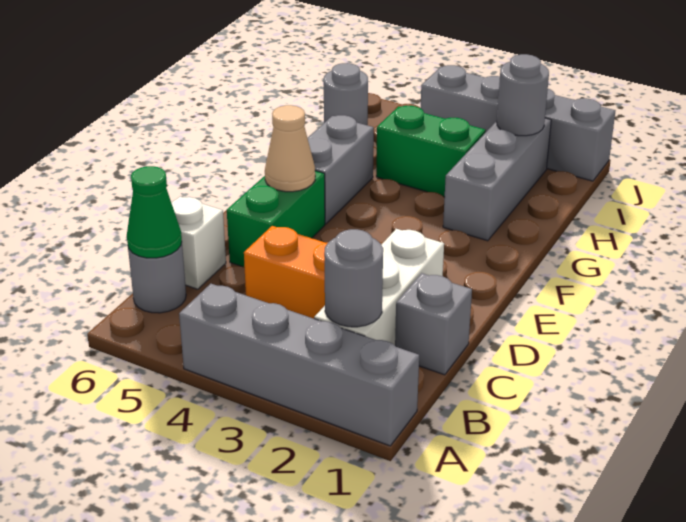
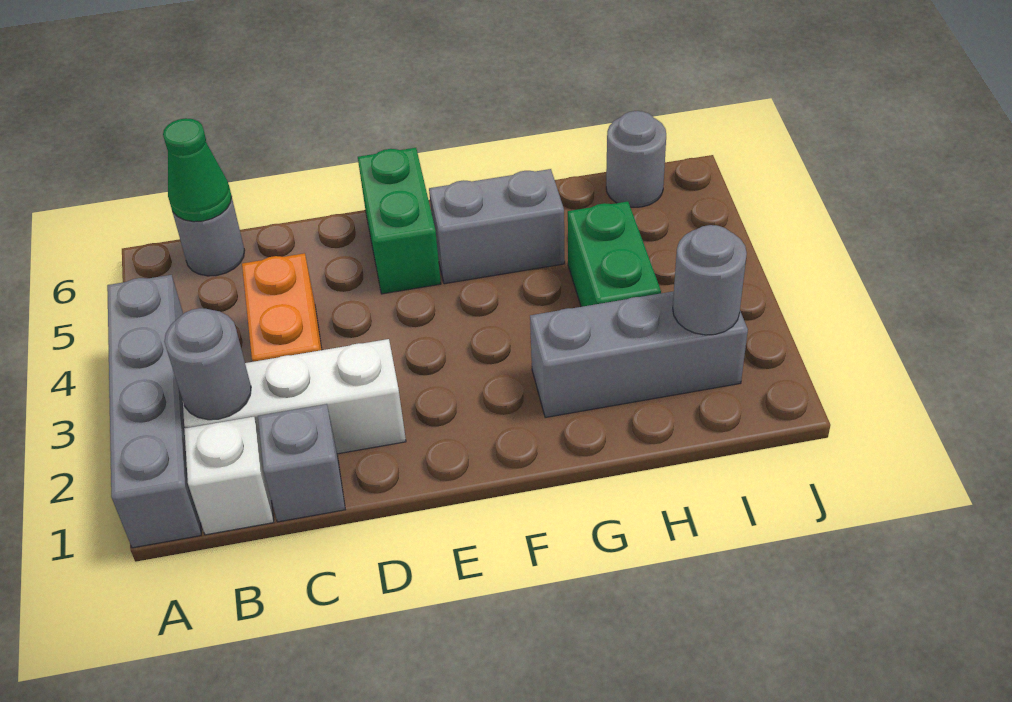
white 1x1 brick [172,197,226,289] -> white 1x1 brick moved to [185,417,274,535]
green 1x2 brick [227,171,325,267] -> green 1x2 brick turned to [358,148,441,294]
tan 1x1 cone [265,105,315,192] -> none
grey 1x4 brick [421,65,615,181] -> none

